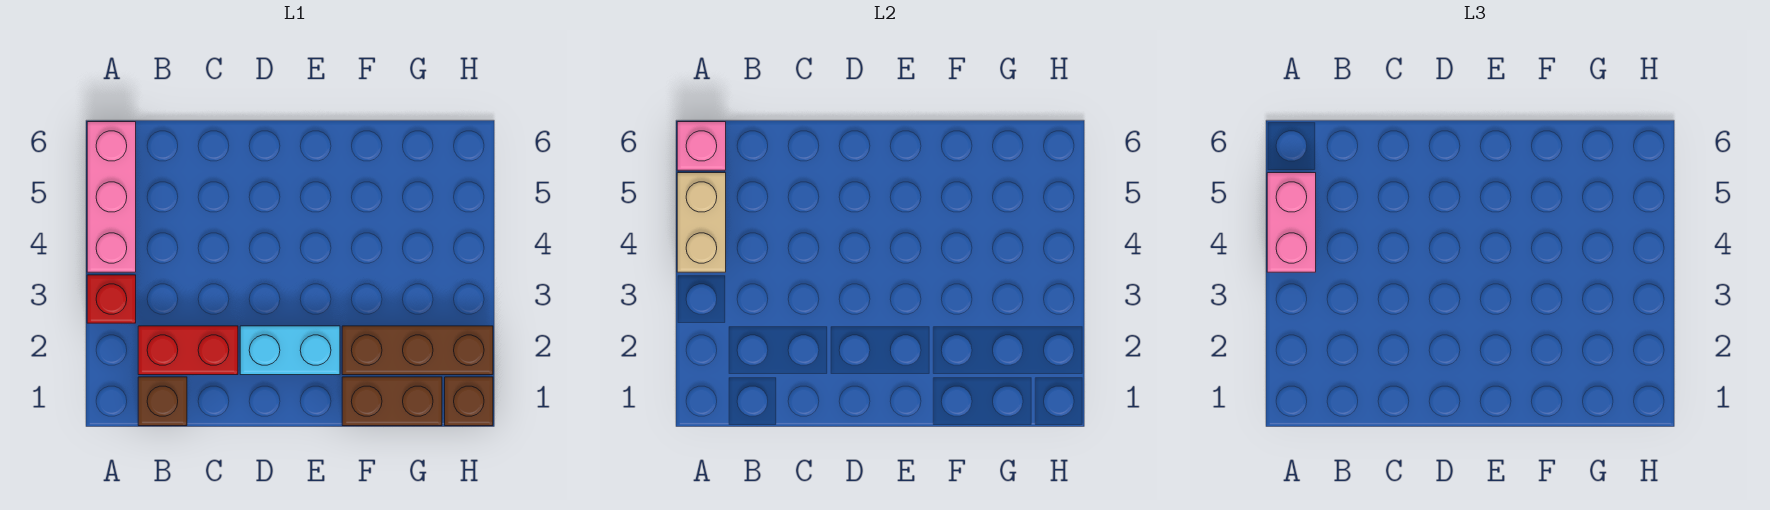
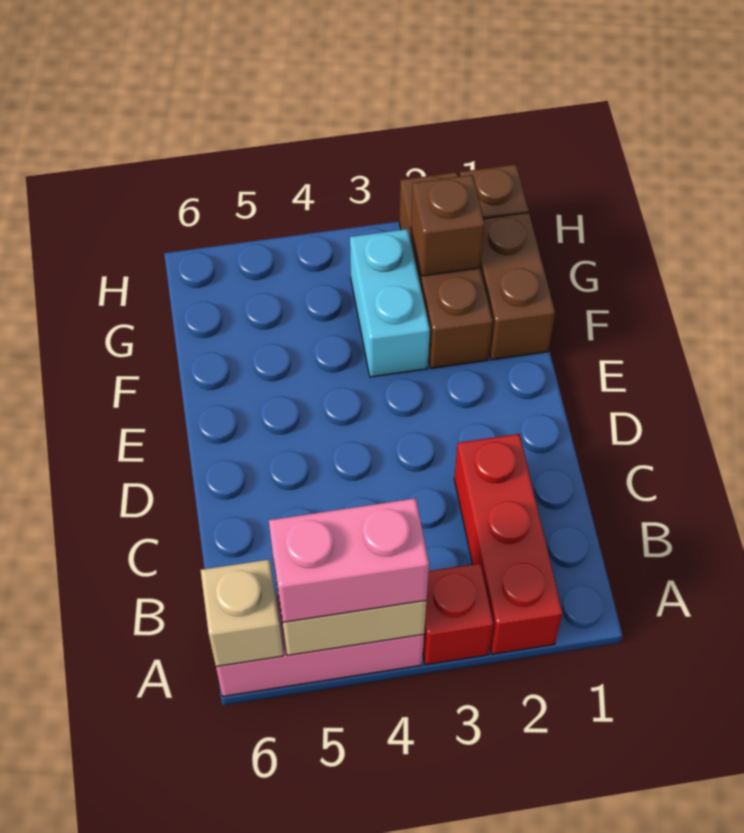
pink 1x1 brick [677,122,726,170] -> tan 1x1 brick [201,559,283,667]
brown 1x1 brick [138,377,187,426] -> brown 1x1 brick moved to [411,175,485,276]
red 1x2 brick [138,326,238,375] -> red 1x3 brick [454,434,563,654]
cyan 1x2 brick [240,326,340,375] -> cyan 1x2 brick moved to [350,229,430,377]

